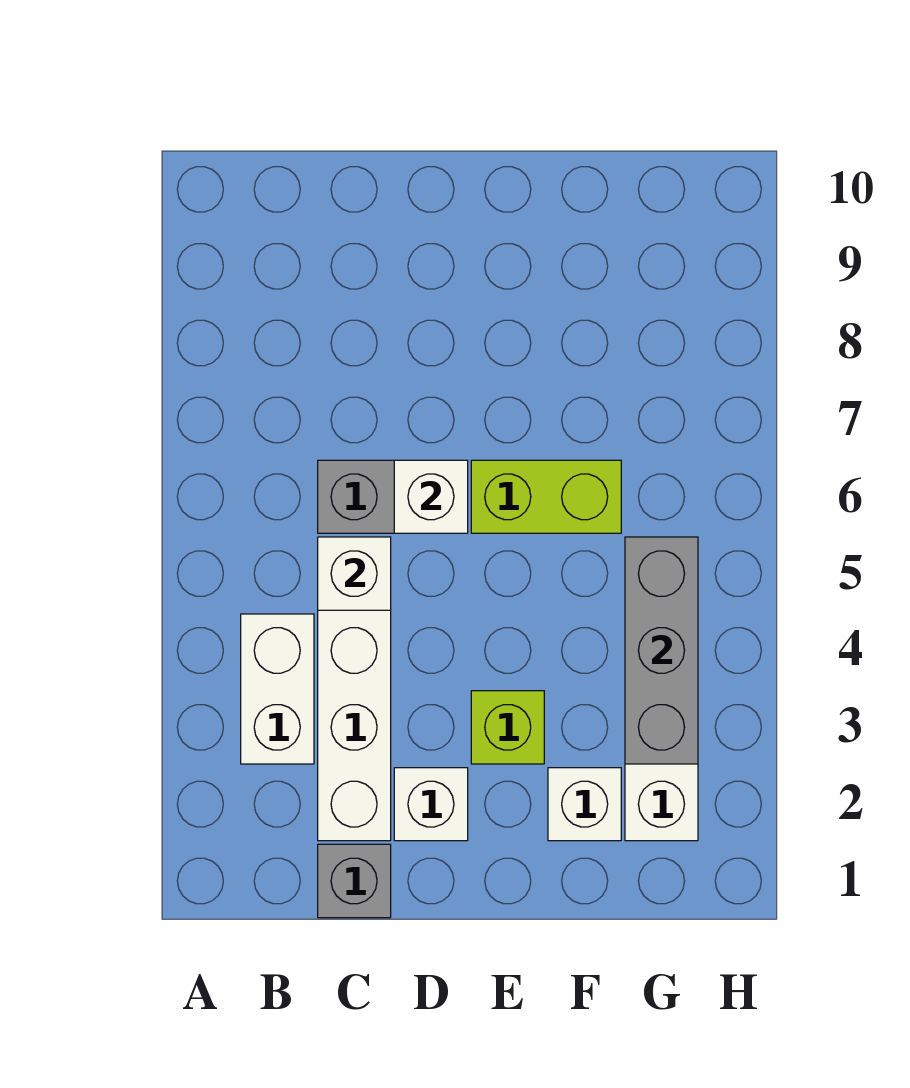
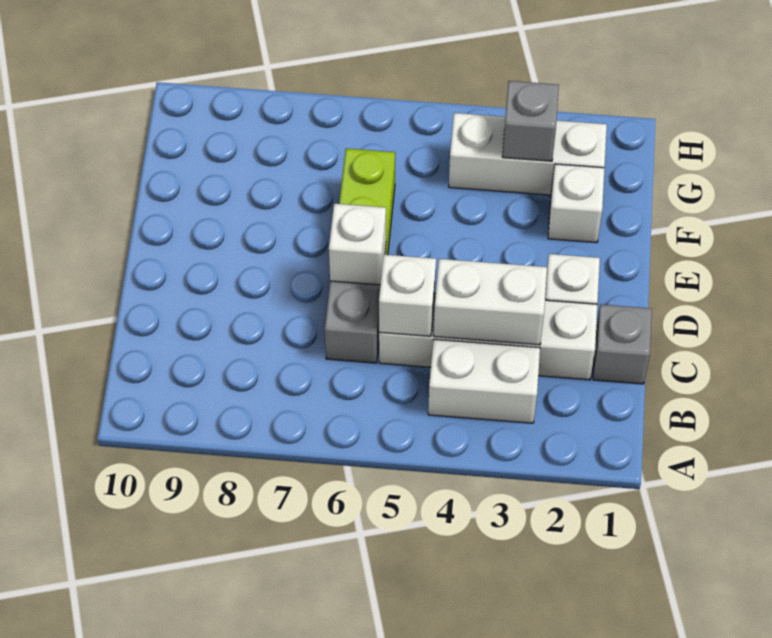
none -> white 1x2 brick [434,259,547,345]
lime 1x1 brick [471,691,544,764] -> none
grey 1x3 brick [625,537,698,764] -> grey 1x1 brick [502,81,559,161]

